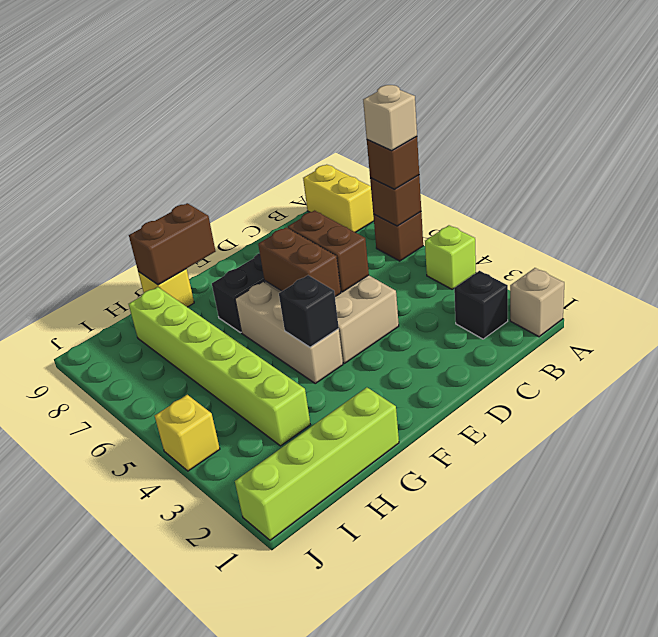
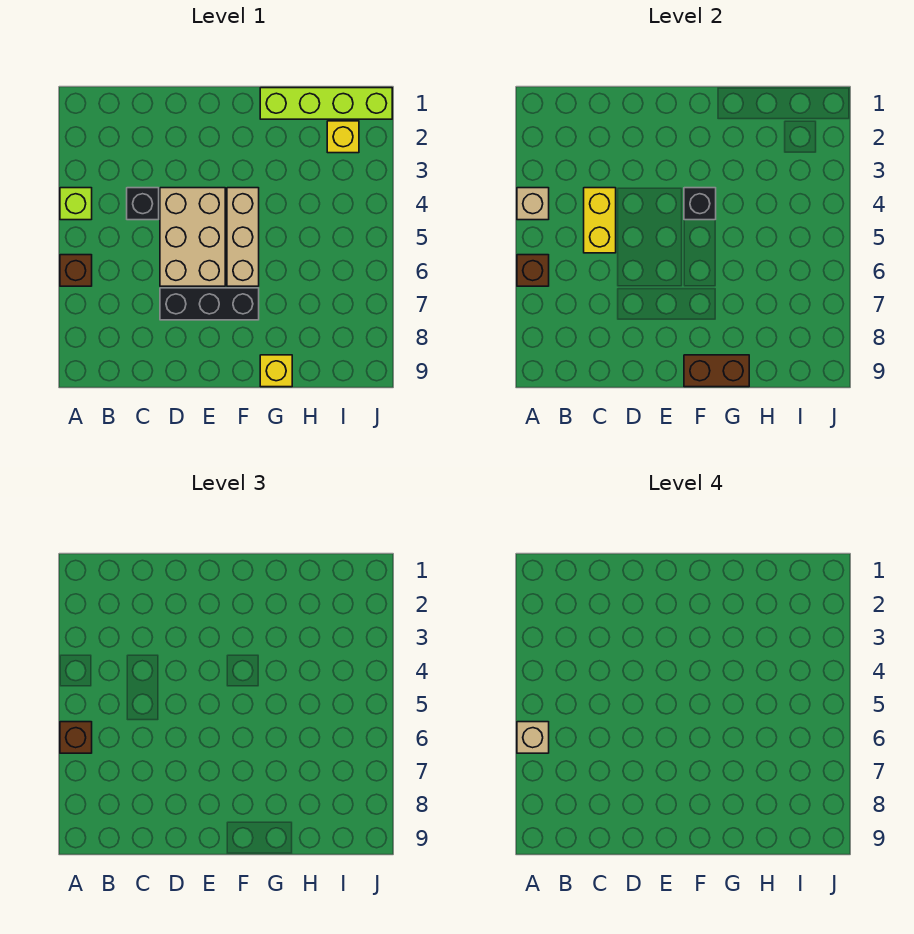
tan 1x1 brick [510,268,564,337] -> tan 1x1 brick moved to [517,188,549,220]
yellow 1x2 brick [303,165,374,232] -> yellow 1x2 brick moved to [584,188,616,253]
black 1x1 brick [454,271,508,339] -> black 1x1 brick moved to [127,188,159,220]
brown 1x2 brick [288,211,369,292] -> none
brown 1x2 brick [258,227,341,297] -> none
lime 1x6 brick [129,287,310,446] -> none
yellow 1x1 brick [155,395,220,471] -> yellow 1x1 brick moved to [327,121,359,153]

